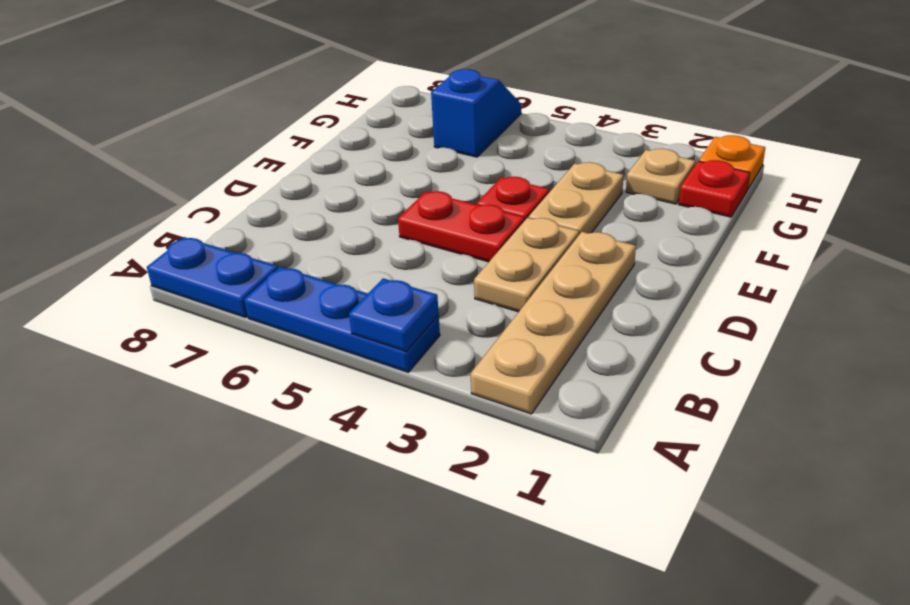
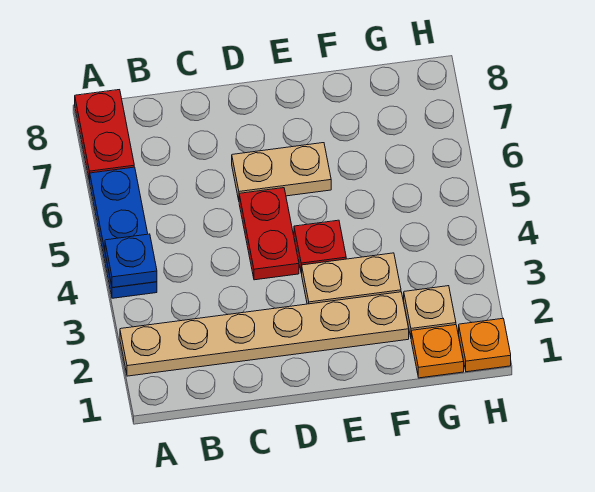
tan 1x4 plate [471,232,636,414] -> tan 1x6 plate [120,292,409,376]
blue 1x2 plate [147,237,278,317] -> red 1x2 plate [75,90,134,181]
tan 1x2 plate [474,218,579,312] -> tan 1x2 plate moved to [232,143,331,200]
red 1x1 plate [679,160,750,217] -> orange 1x1 plate [411,325,464,378]
blue 1x2 slope [431,69,521,157] -> none

